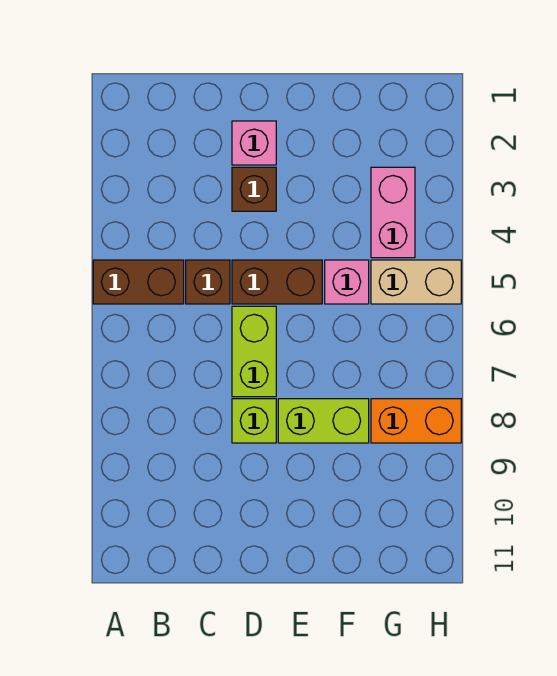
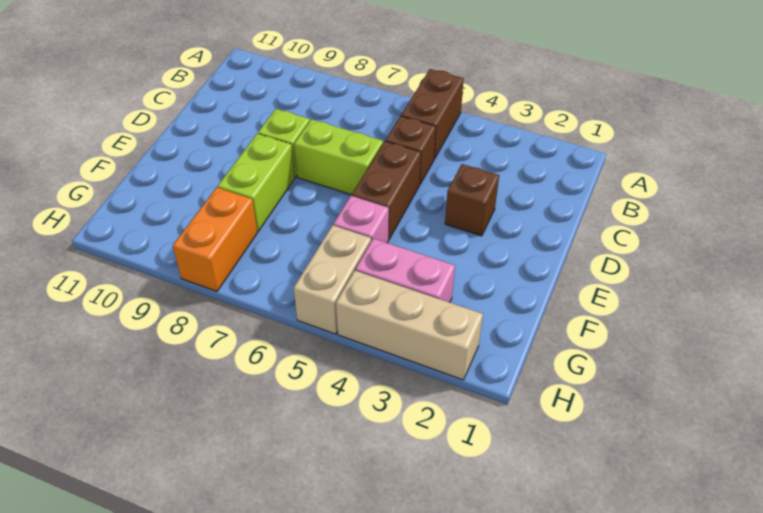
pink 1x1 brick [232,121,276,165] -> none
none -> tan 1x3 brick [336,271,483,380]

